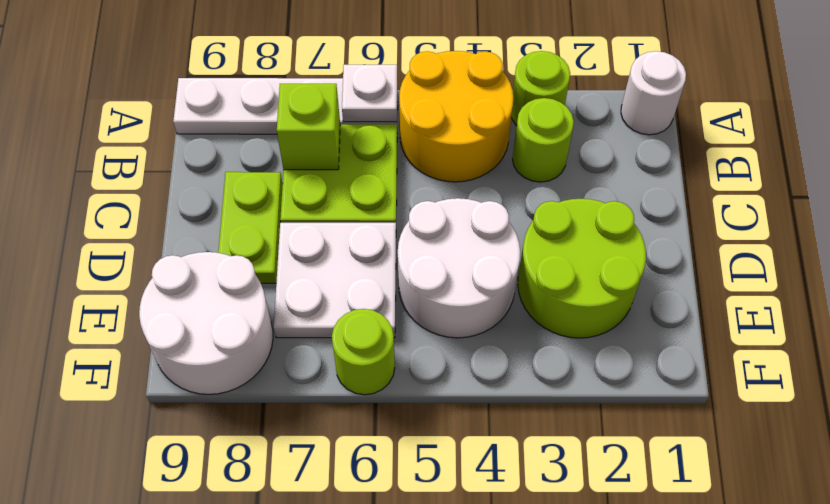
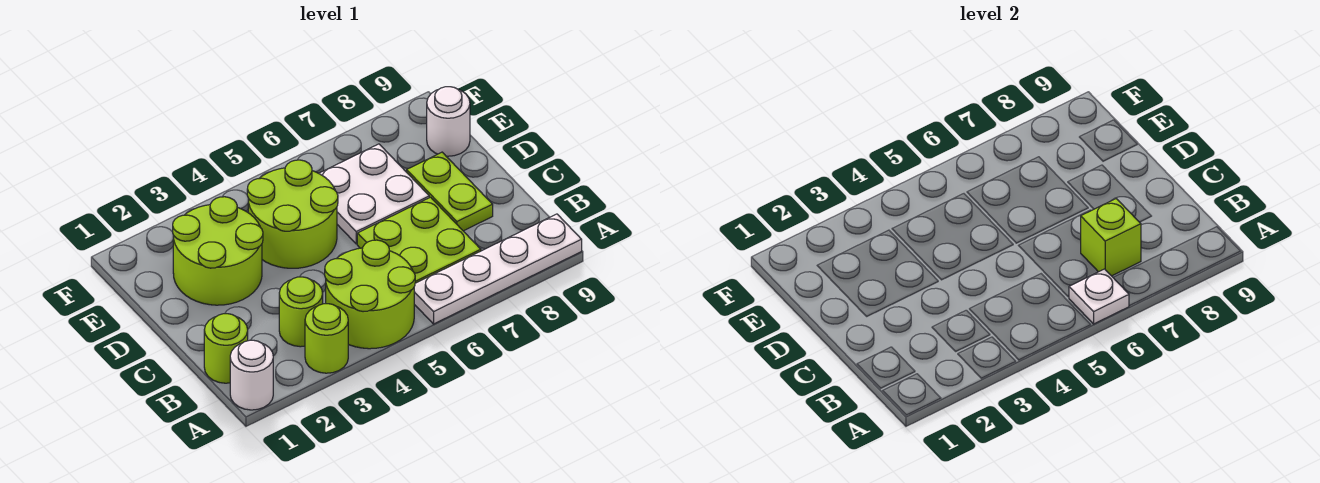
yellow 2x2 round brick [399,51,513,182] -> lime 2x2 round brick [325,240,415,349]
white 2x2 round brick [398,198,520,338] -> lime 2x2 round brick [247,160,338,268]
white 2x2 round brick [139,252,273,394] -> white 1x1 round brick [427,87,470,156]
lime 1x1 round brick [332,309,395,395] -> lime 1x1 round brick moved to [204,314,248,383]

